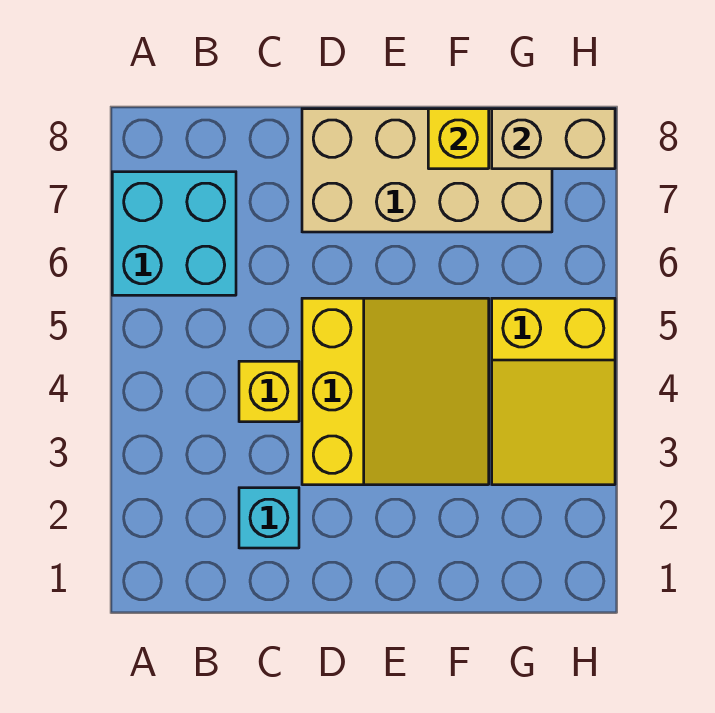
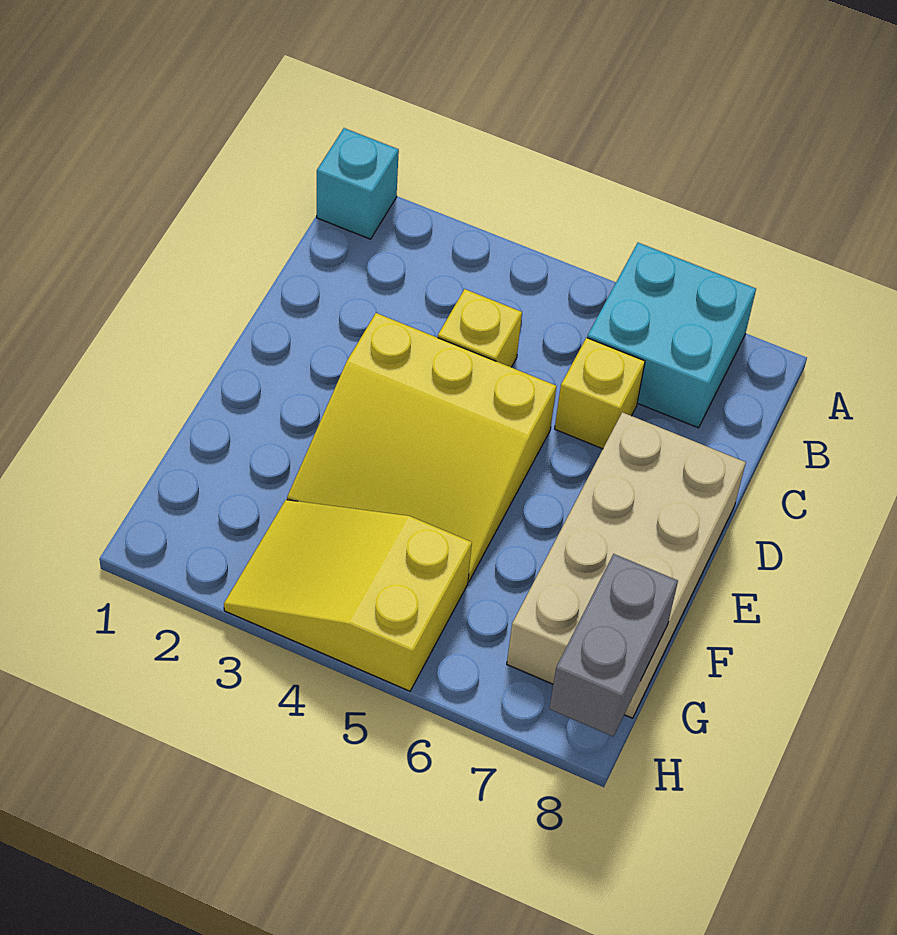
cyan 1x1 brick [239,488,299,548] -> cyan 1x1 brick moved to [317,128,399,239]
yellow 1x1 brick [428,109,489,169] -> yellow 1x1 brick moved to [555,338,645,449]
tan 1x2 brick [492,109,615,169] -> grey 1x2 brick [549,554,678,737]

